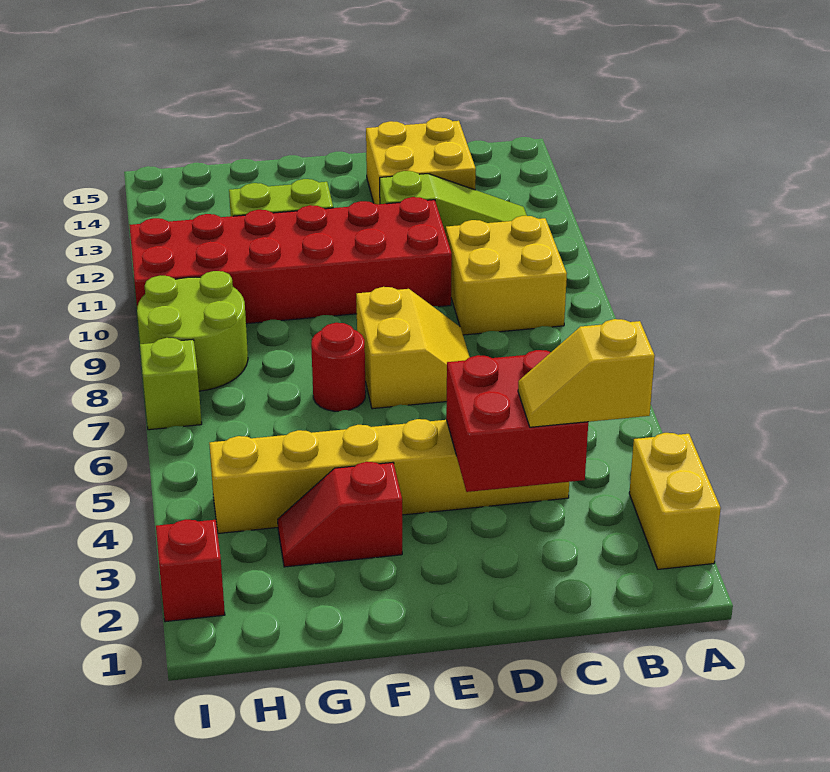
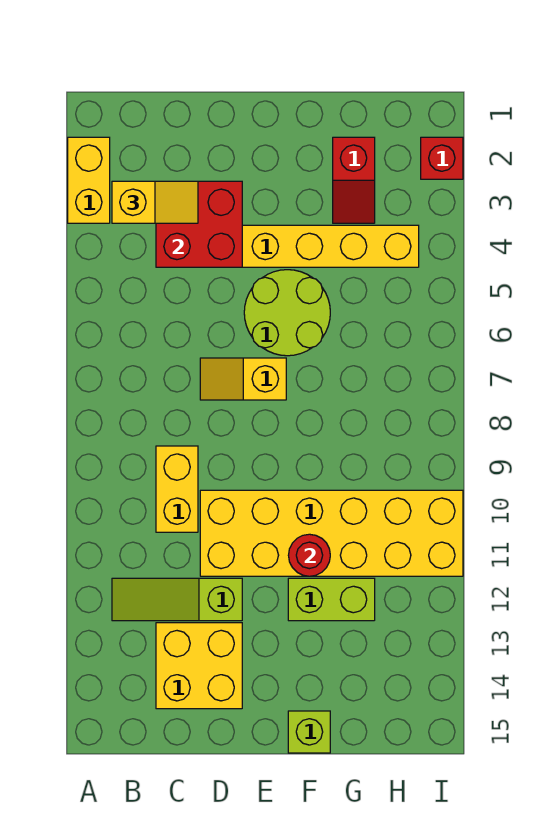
yellow 2x2 brick [446,216,567,335] -> yellow 1x2 brick [156,446,198,532]
yellow 2x2 slope [356,287,469,409] -> yellow 1x2 slope [200,358,286,400]
red 2x6 brick [130,197,452,324] -> yellow 2x6 brick [200,490,463,576]
red 1x2 slope [278,462,402,567] -> red 1x2 slope turned to [333,137,375,223]
red 1x1 round brick [311,323,366,411] -> red 1x1 round brick moved to [288,534,330,576]
lime 2x2 round brick [137,271,248,391] -> lime 2x2 round brick moved to [244,270,330,356]
lime 1x1 brick [140,338,202,430] -> lime 1x1 brick moved to [288,711,330,753]

